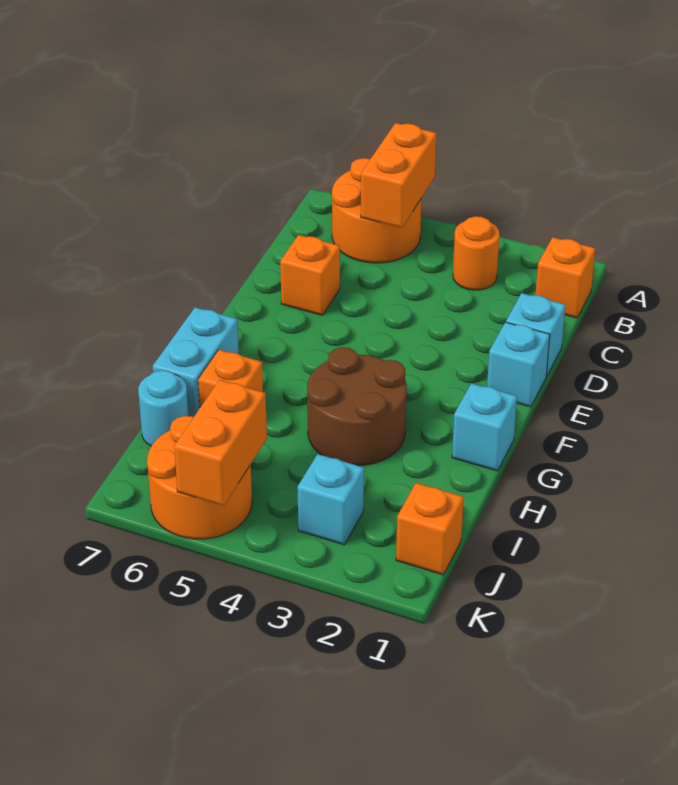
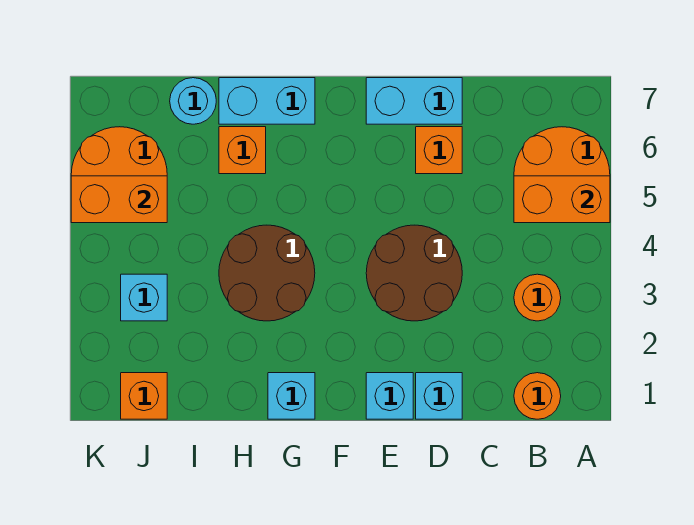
orange 1x1 brick [536,237,595,318] -> orange 1x1 round brick [514,373,561,419]
none -> brown 2x2 round brick [366,225,462,321]
none -> cyan 1x2 brick [366,78,462,124]

